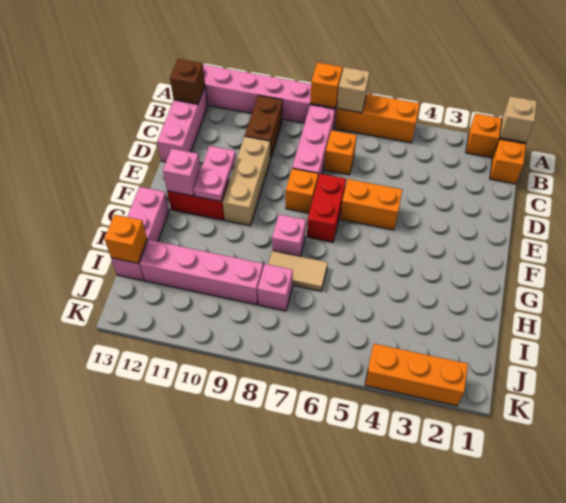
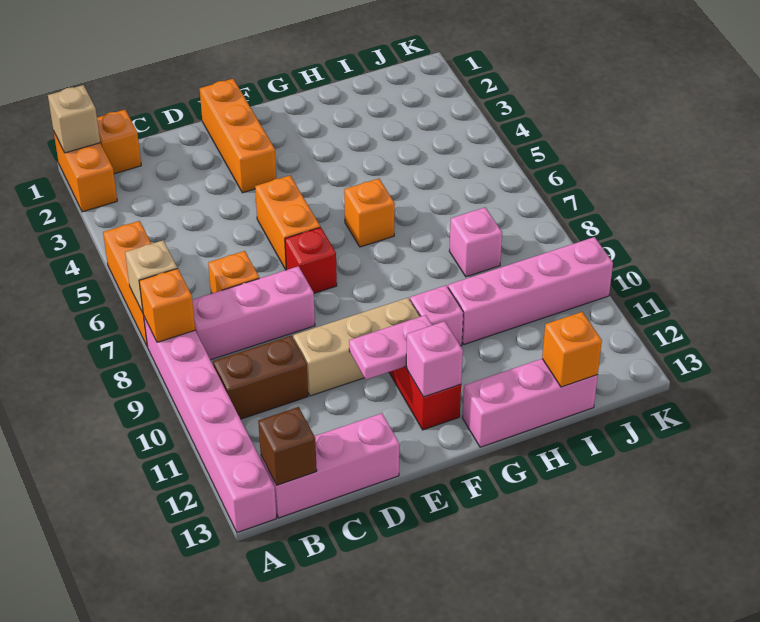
red 1x2 brick [307,174,346,242] -> red 1x1 brick [285,227,337,293]
orange 1x1 brick [286,168,318,213] -> orange 1x1 brick moved to [344,179,395,247]
pink 1x1 brick [272,214,306,256] -> pink 1x1 brick moved to [410,285,463,346]
tan 1x2 tile [268,251,328,291] -> none
pink 1x4 brick [140,240,263,305] -> pink 1x4 brick turned to [448,237,613,344]
orange 1x3 brick [365,344,468,406] -> orange 1x3 brick moved to [200,79,276,193]

